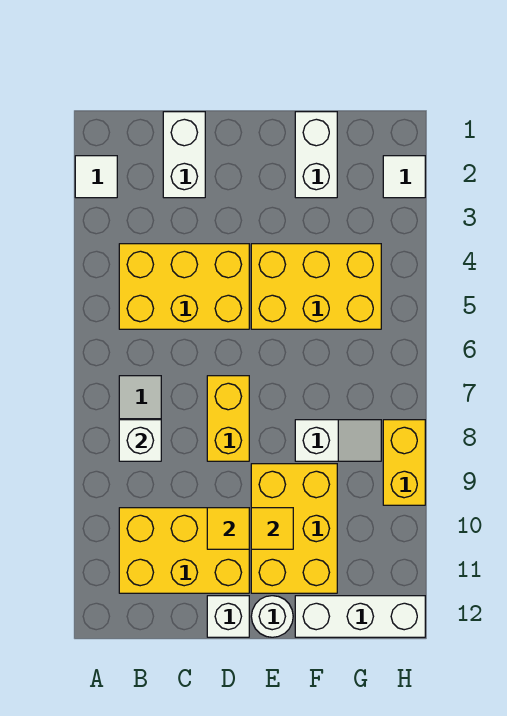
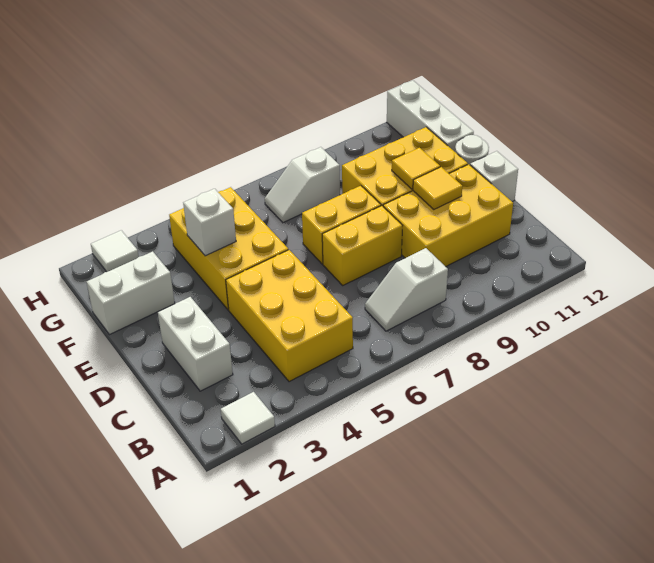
white 1x1 brick [119,420,161,461] -> white 1x1 brick moved to [183,189,236,256]
yellow 2x3 brick [119,508,249,593] -> yellow 2x3 brick turned to [383,164,513,267]
white 1x2 brick [163,112,205,198] -> white 1x2 brick turned to [158,297,233,391]
white 1x2 slope [295,420,381,461] -> white 1x2 slope turned to [265,147,340,223]
yellow 1x2 brick [383,420,425,505] -> yellow 1x2 brick moved to [302,186,381,264]

